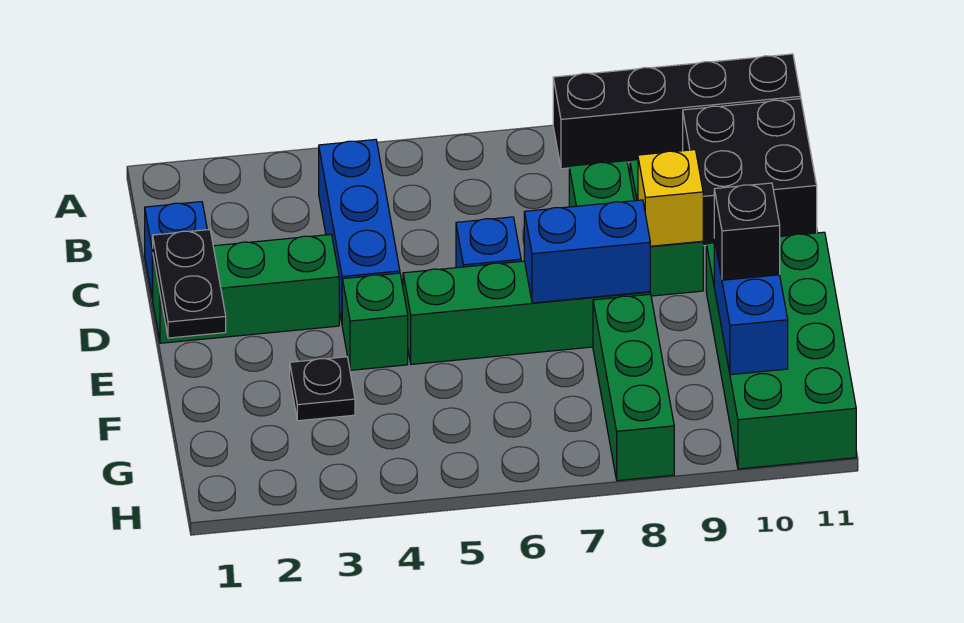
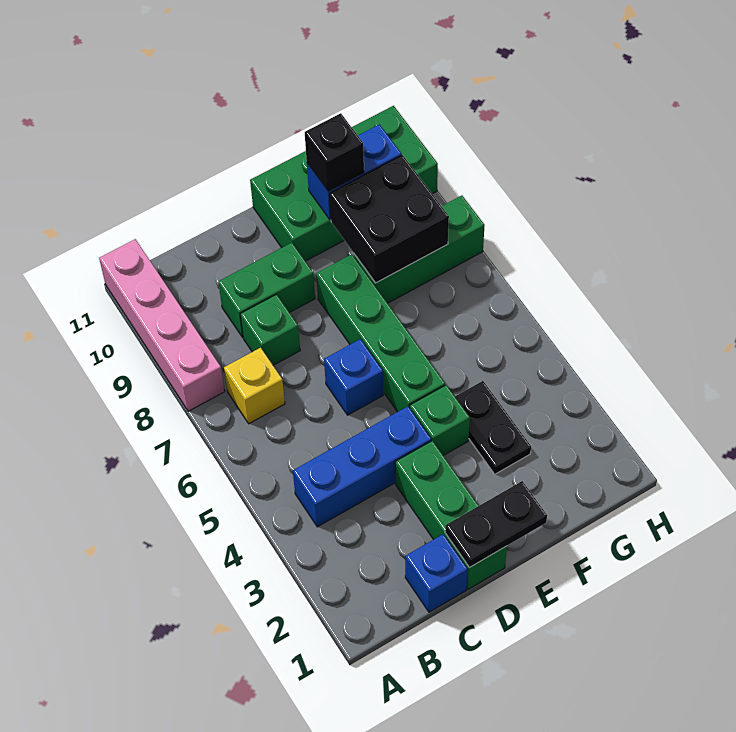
black 1x4 brick [553,54,801,169] -> pink 1x4 brick [99,239,225,411]
black 2x2 brick [683,99,817,246] -> black 2x2 brick moved to [329,155,449,283]
yellow 1x1 brick [638,150,703,246] -> yellow 1x1 brick moved to [224,348,285,424]
blue 1x2 brick [524,200,650,303] -> none
black 1x1 plate [290,357,355,421] -> black 1x2 plate [455,381,531,474]

